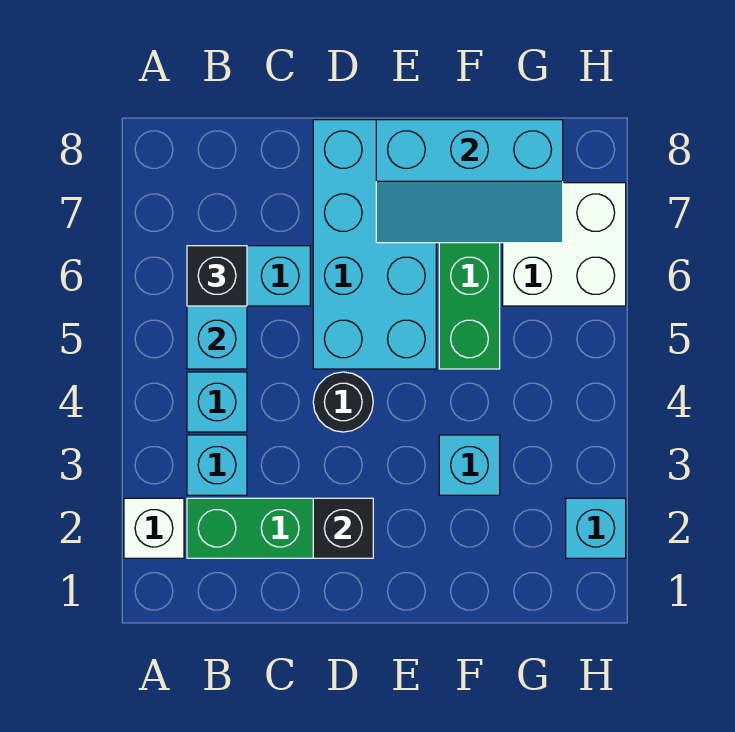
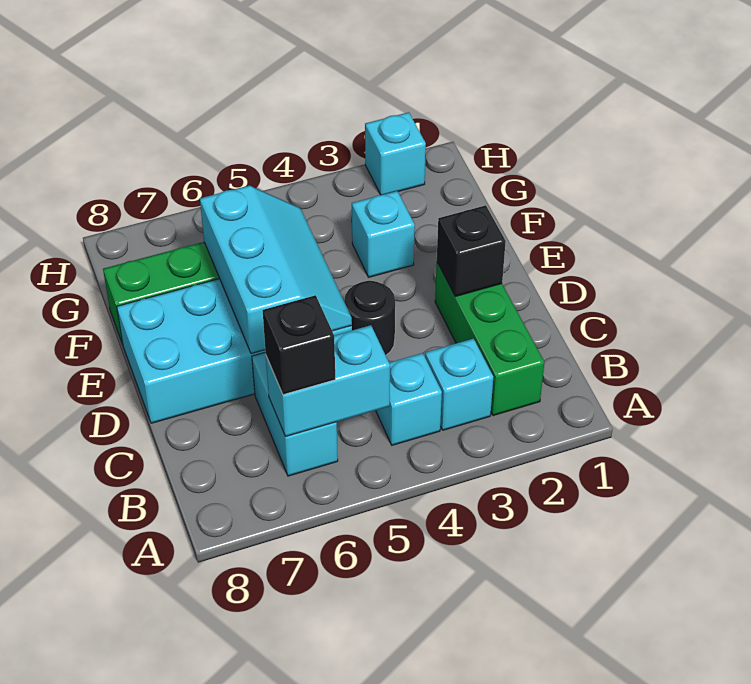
white 1x1 brick [124,498,184,558] -> none
cyan 2x3 slope [376,120,563,243] -> cyan 2x3 slope moved to [200,186,352,354]
white 2x2 brick [503,183,626,306] -> none

